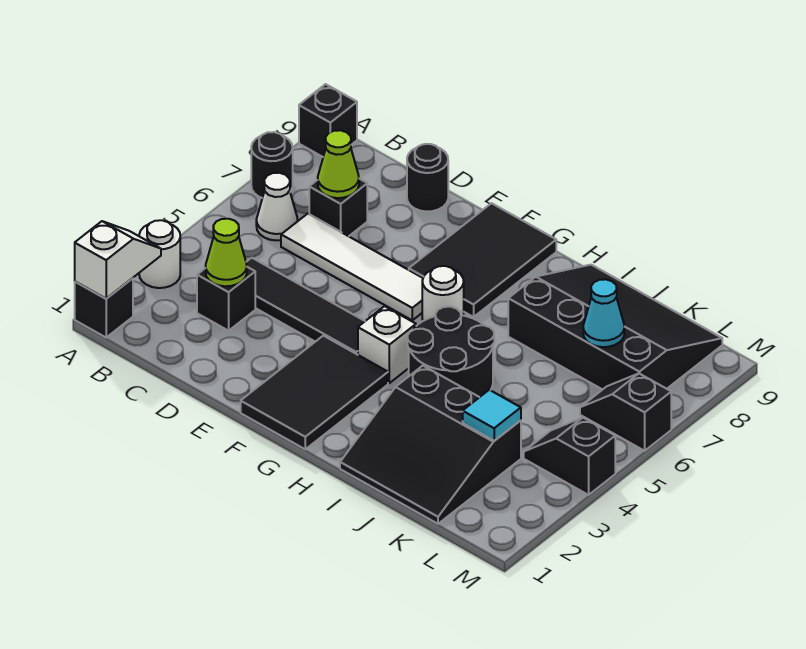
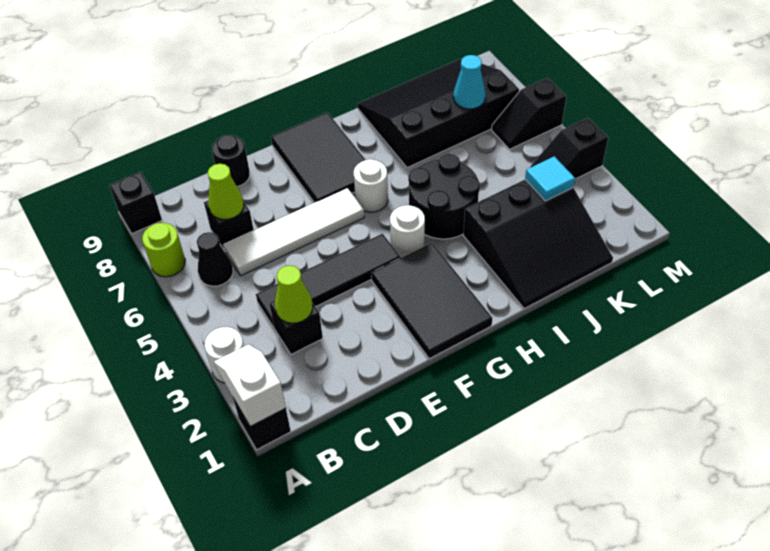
black 1x1 round brick [251,132,293,198] -> lime 1x1 round brick [142,223,185,277]
white 1x1 cone [256,173,298,240] -> black 1x1 cone [197,232,233,286]
white 1x1 brick [358,306,416,383] -> white 1x1 round brick [390,205,425,258]

